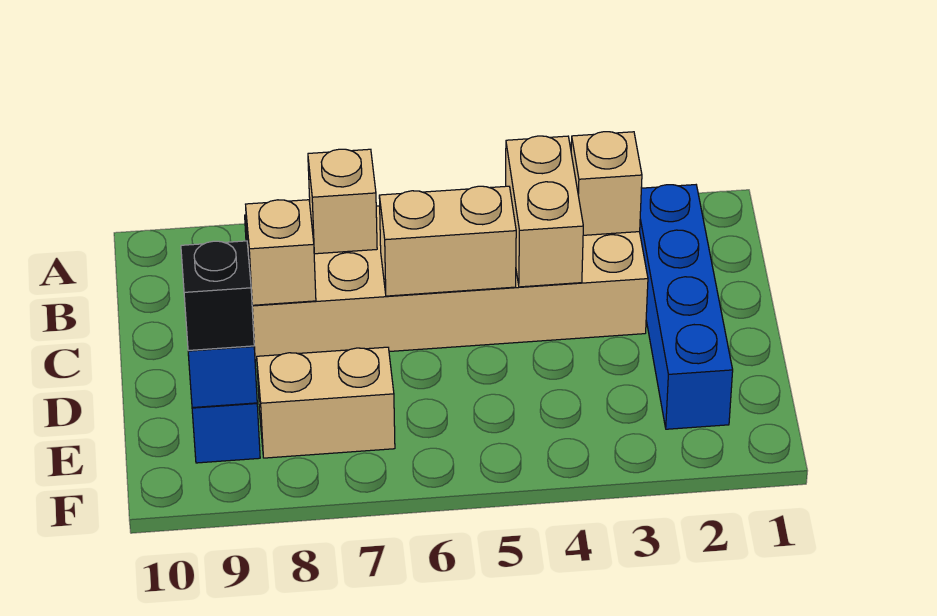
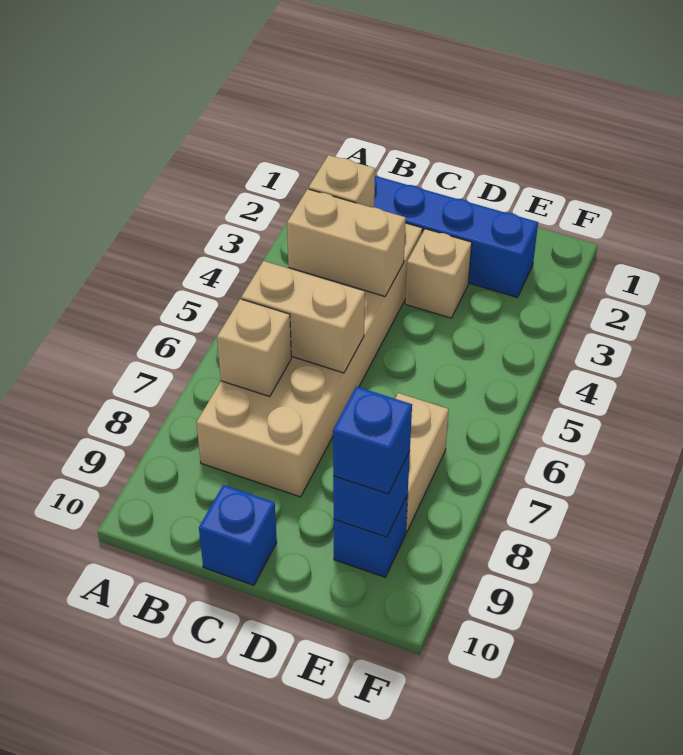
tan 1x2 brick [379,186,516,296] -> tan 1x2 brick turned to [241,261,365,373]
tan 1x1 brick [246,200,316,305] -> tan 1x1 brick moved to [405,229,472,318]
none -> blue 1x1 brick [199,485,277,585]
black 1x1 brick [181,241,254,351] -> blue 1x1 brick [333,387,412,494]

